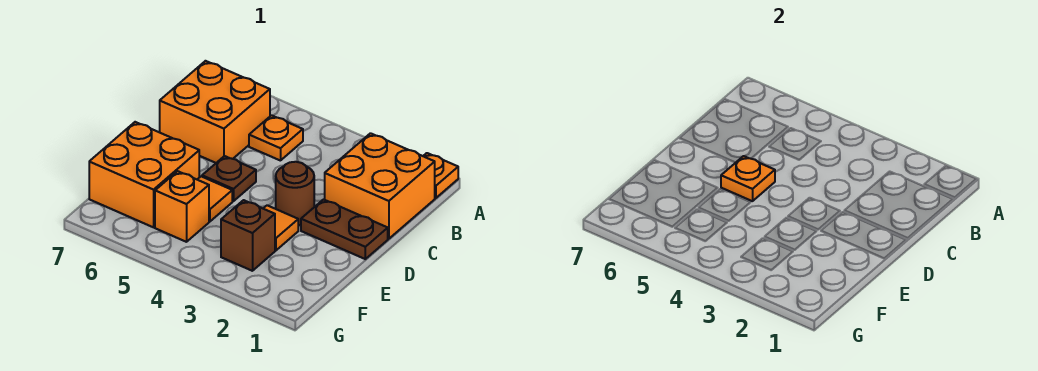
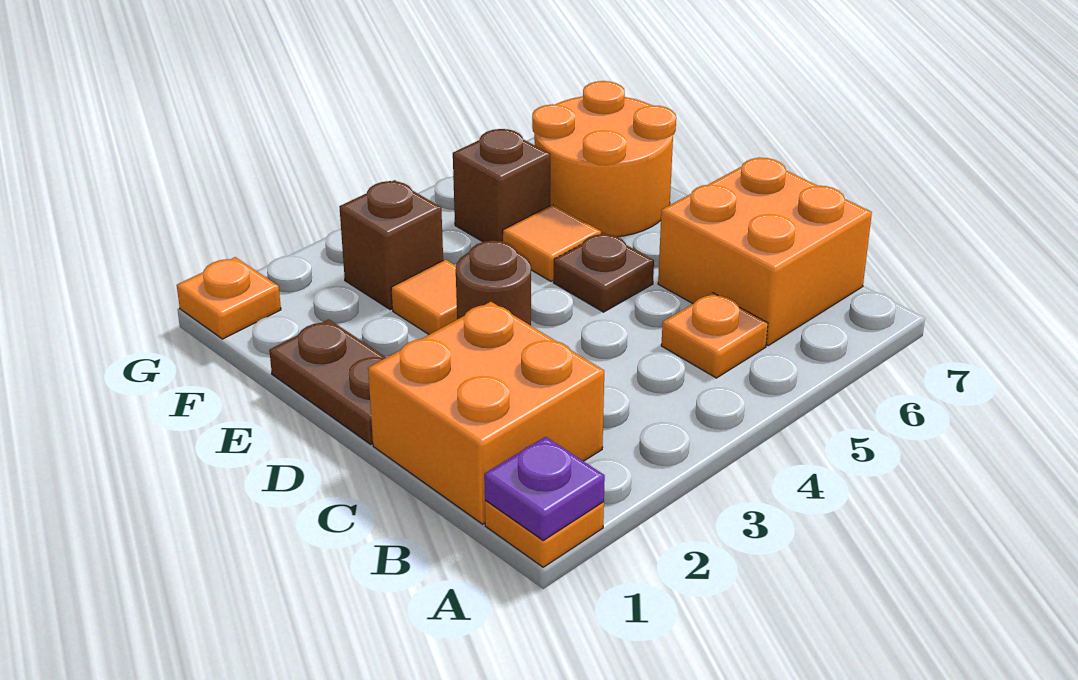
none -> purple 1x1 plate [484,437,605,540]
brown 1x2 plate [301,200,388,259] -> brown 1x2 plate turned to [269,319,386,444]
orange 1x1 plate [721,156,775,201] -> orange 1x1 plate moved to [177,257,281,339]
orange 2x2 brick [89,122,199,227] -> orange 2x2 round brick [532,81,676,237]
orange 1x1 brick [155,171,209,242] -> brown 1x1 brick [453,129,550,242]

